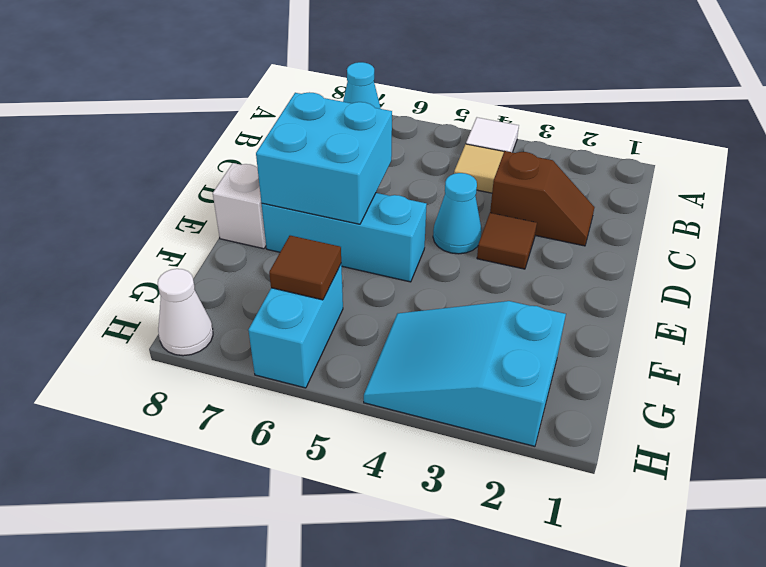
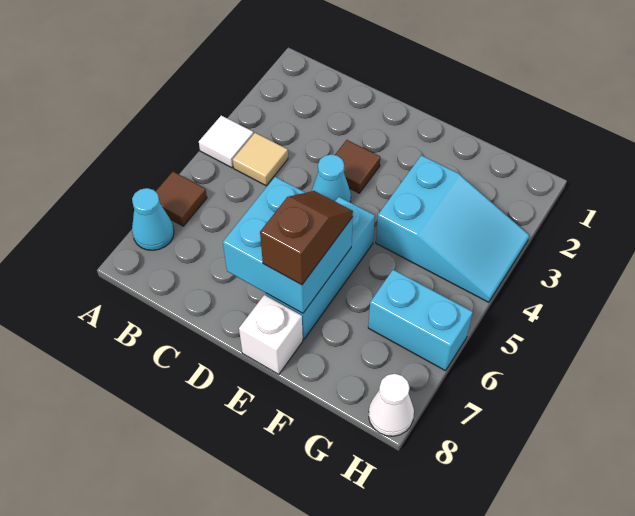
brown 1x2 slope [490,151,595,246] -> brown 1x2 slope moved to [260,191,353,285]
cyan 2x3 slope [364,301,566,446] -> cyan 2x3 slope turned to [376,155,529,302]
brown 1x1 tile [269,236,341,300] -> brown 1x1 tile moved to [155,172,207,226]

